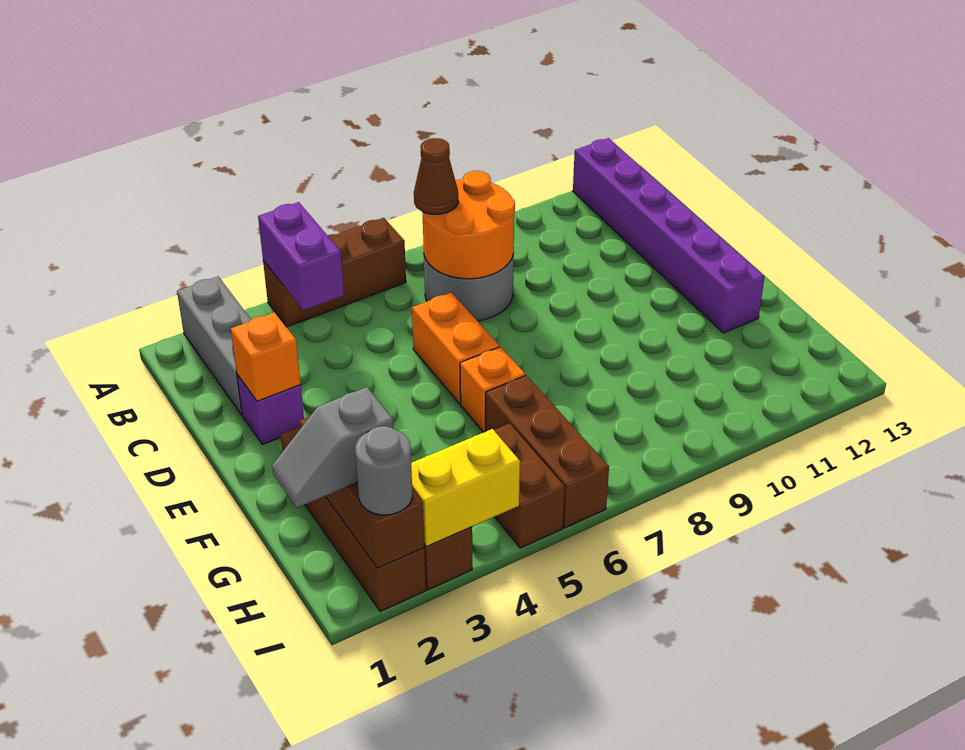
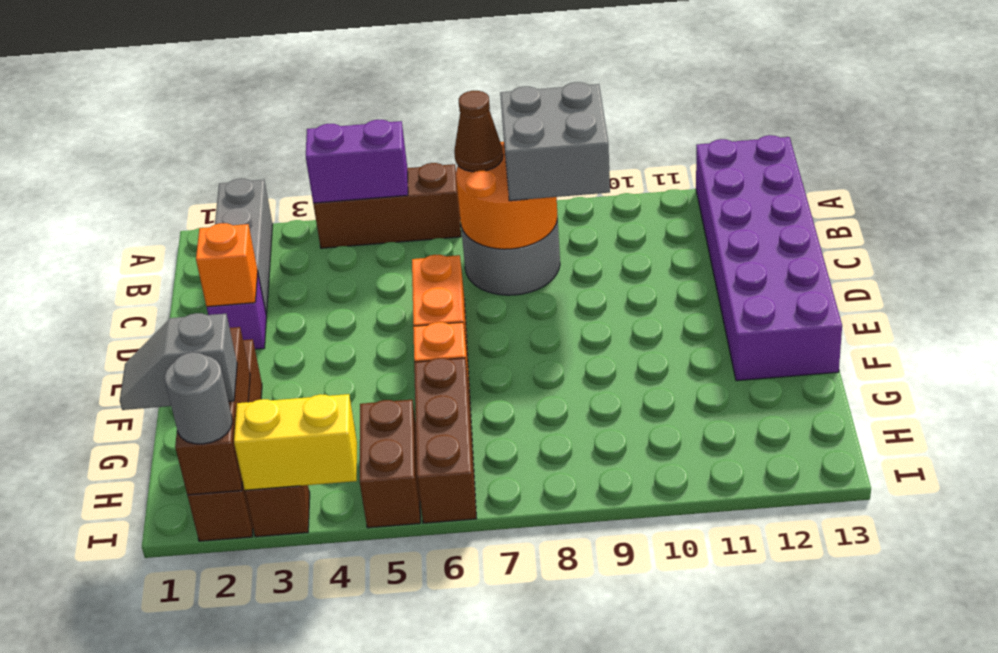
purple 1x2 brick [258,202,344,310] -> purple 1x2 brick turned to [306,120,408,203]
purple 1x6 brick [573,138,765,333] -> purple 2x6 brick [696,135,842,381]
none -> grey 2x2 brick [500,82,610,201]

